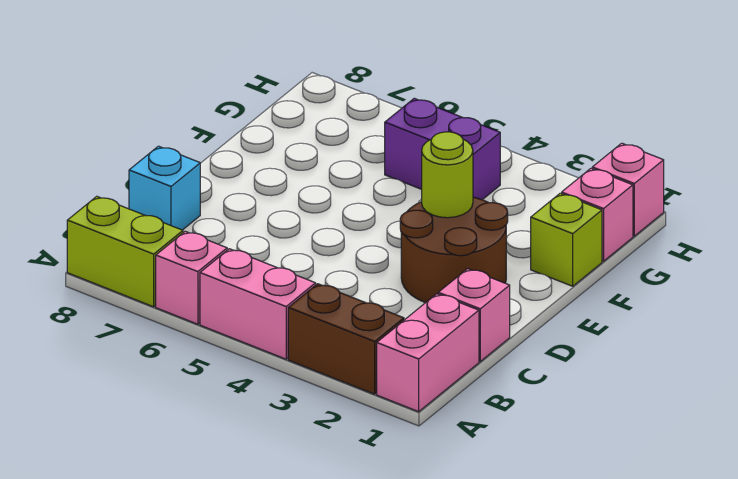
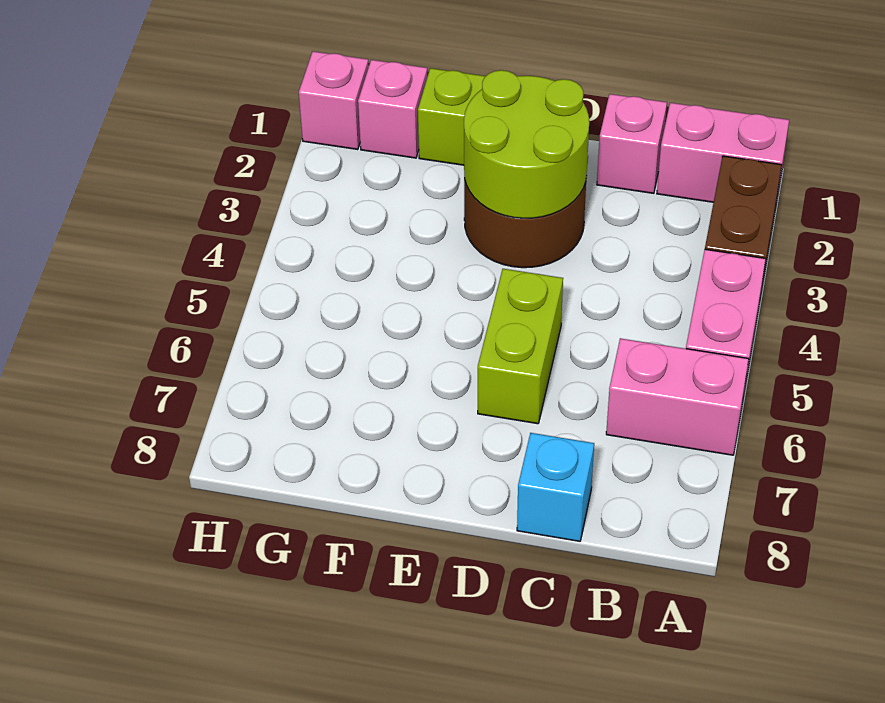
pink 1x1 brick [156,231,227,324] -> pink 1x2 brick [606,338,749,455]
lime 1x2 brick [67,196,183,307] -> lime 1x2 brick moved to [478,269,563,424]
lime 1x1 round brick [422,132,473,218] -> lime 2x2 round brick [464,70,589,218]
purple 1x2 brick [385,98,500,200] -> none

